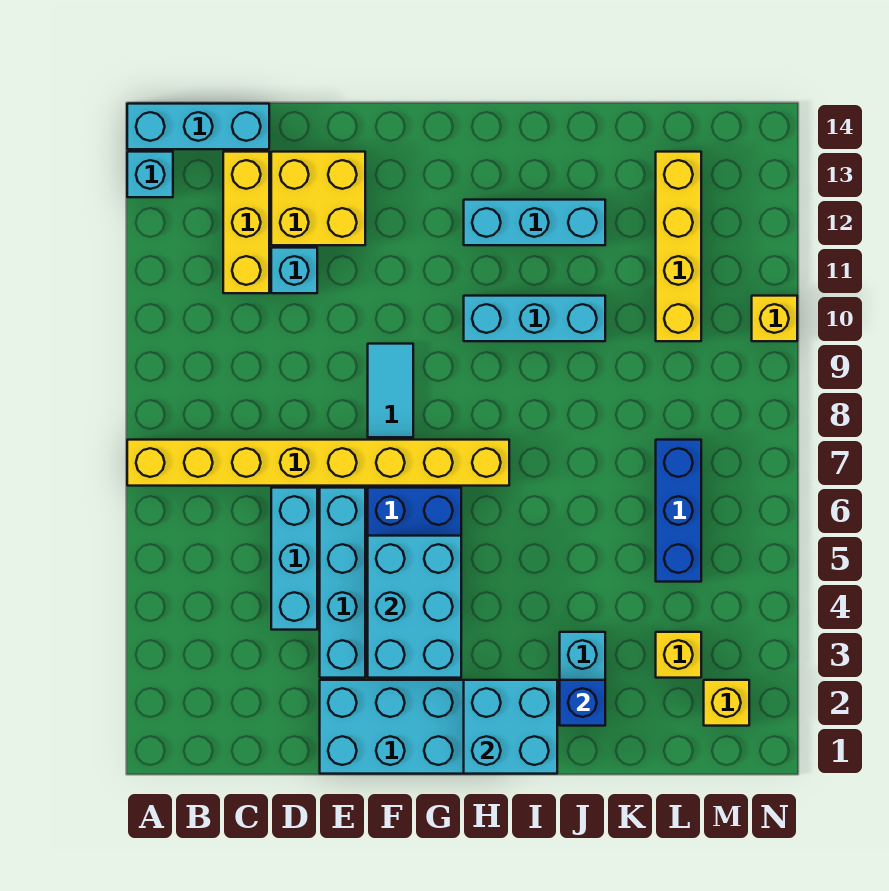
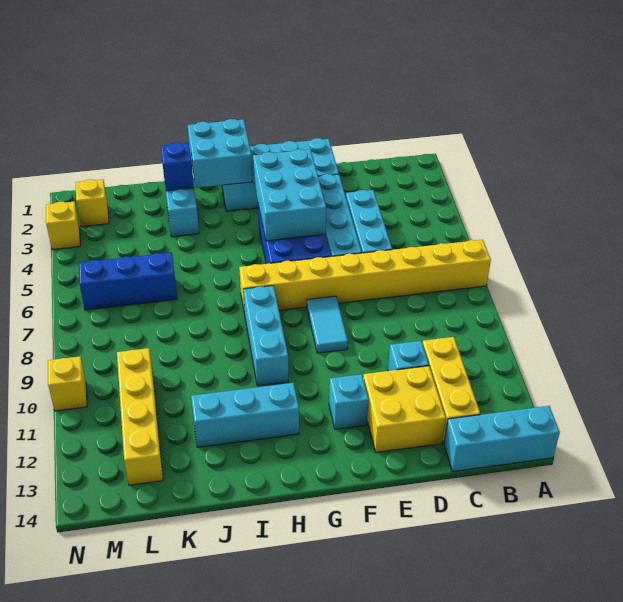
cyan 1x1 brick [127,152,173,197] -> cyan 1x1 brick moved to [329,374,369,429]
cyan 1x3 brick [464,296,605,341] -> cyan 1x3 brick turned to [243,286,288,386]
yellow 1x1 brick [656,632,701,678] -> yellow 1x1 brick moved to [46,201,80,250]
blue 1x3 brick [656,440,701,582] -> blue 1x3 brick turned to [79,252,177,310]

